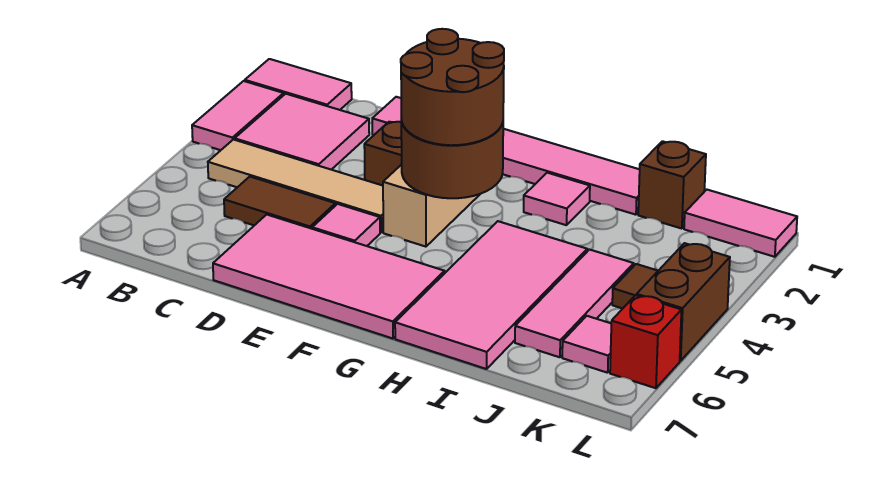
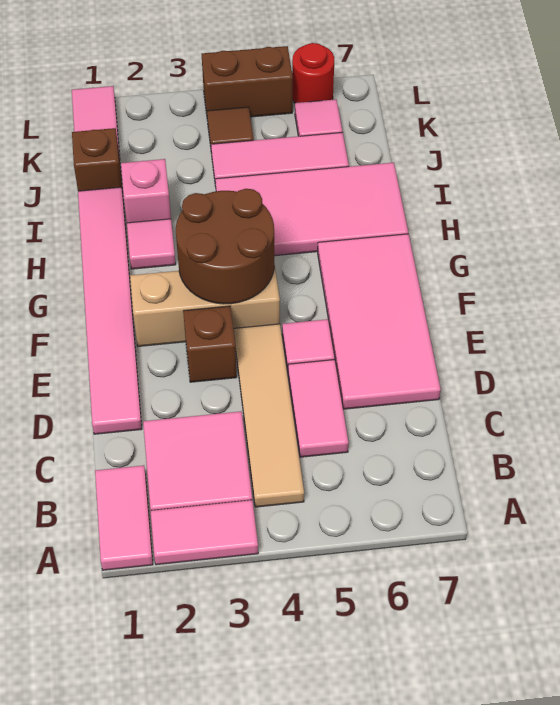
brown 1x2 tile [224,177,335,229] -> pink 1x2 tile [288,360,349,457]
brown 2x2 round brick [401,29,504,145] -> none
none -> pink 1x1 brick [121,159,171,223]
red 1x1 brick [610,295,682,388] -> red 1x1 round brick [292,43,334,103]

